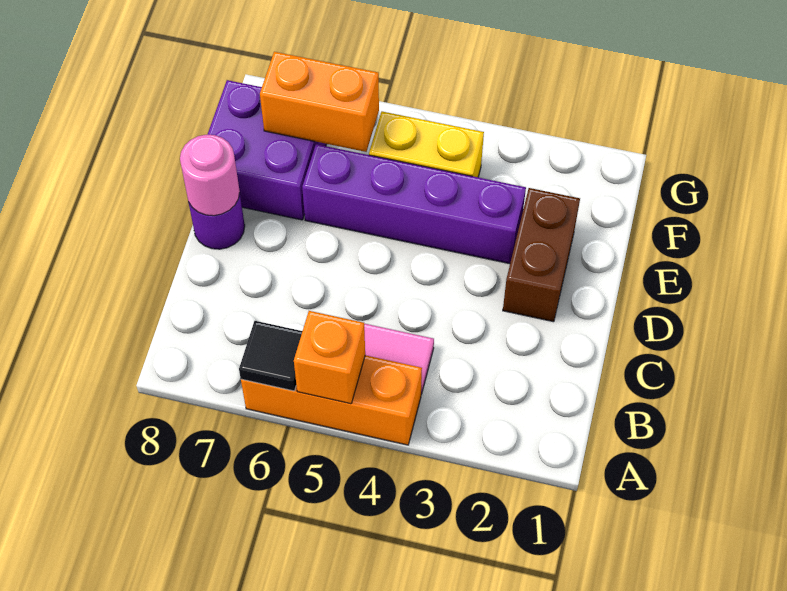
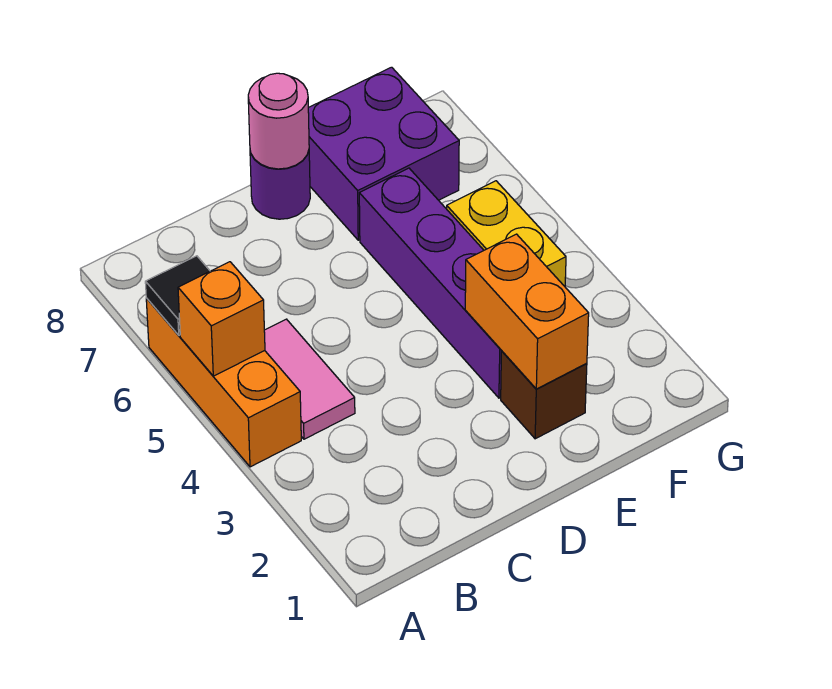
brown 1x2 brick [503,188,580,322] -> brown 1x1 brick [501,351,587,439]
orange 1x2 brick [260,52,379,152] -> orange 1x2 brick moved to [465,234,589,389]

